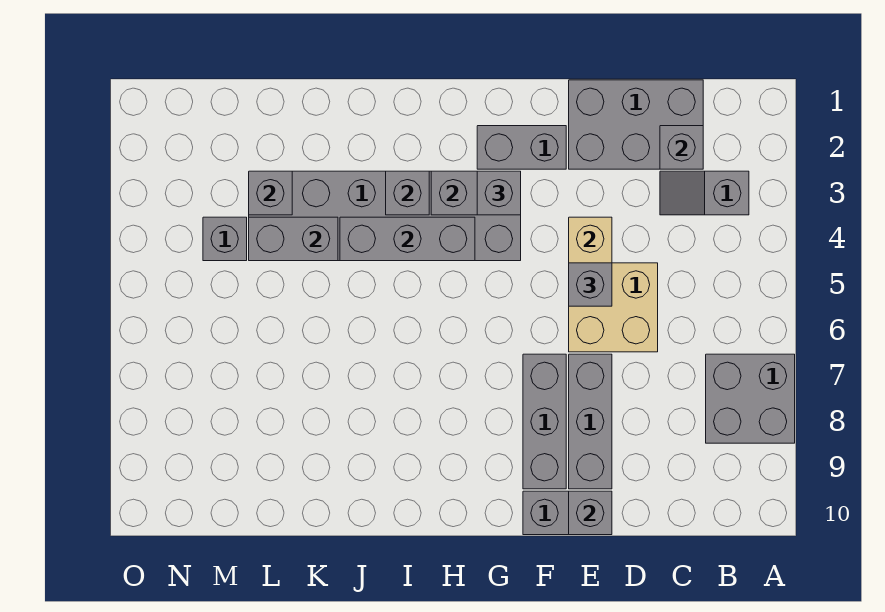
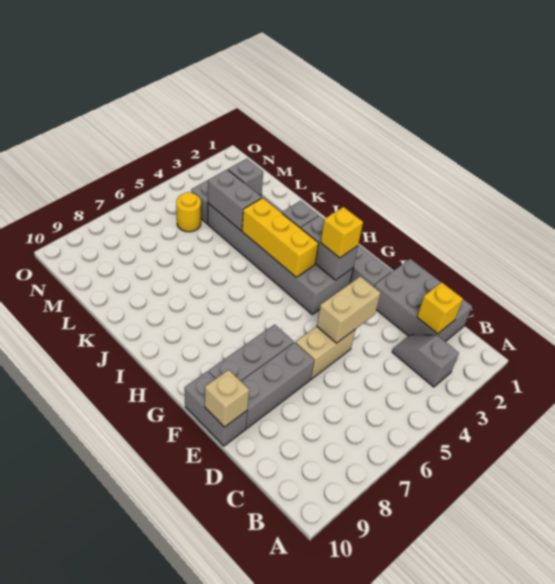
grey 2x2 brick [706,354,795,443] -> none
grey 1x1 brick [660,126,703,169] -> yellow 1x1 brick [417,282,463,334]
tan 2x2 brick [569,263,658,352] -> tan 1x2 brick [296,327,355,379]
grey 1x1 brick [569,263,612,306] -> none
grey 1x1 brick [569,491,612,535] -> tan 1x1 brick [205,370,249,427]
grey 1x1 brick [477,171,521,215] -> yellow 1x1 brick [321,207,363,258]
grey 1x3 brick [340,217,475,261] -> yellow 1x3 brick [242,198,318,277]
none -> yellow 1x1 round brick [176,192,201,232]

